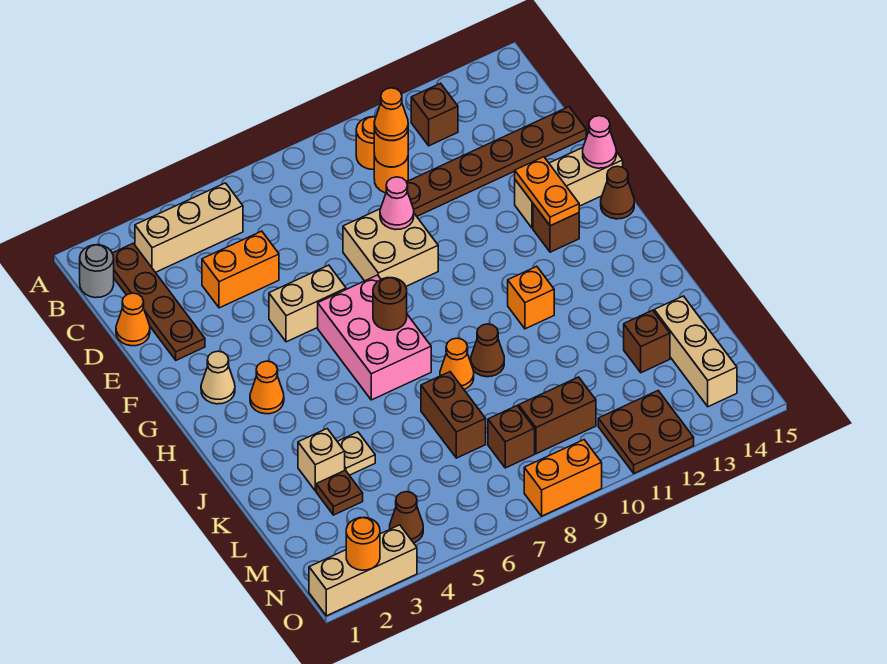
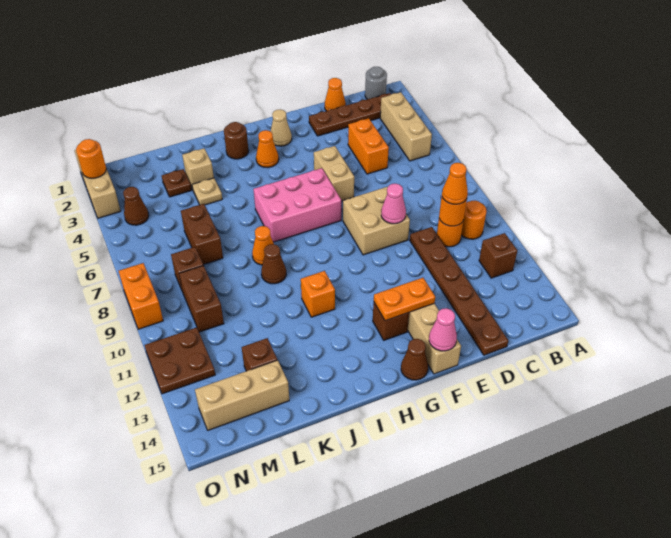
brown 1x1 round brick [373,278,407,330] -> brown 1x1 round brick moved to [224,122,248,159]
brown 1x2 brick [421,372,486,458] -> brown 1x2 brick turned to [181,204,223,265]

